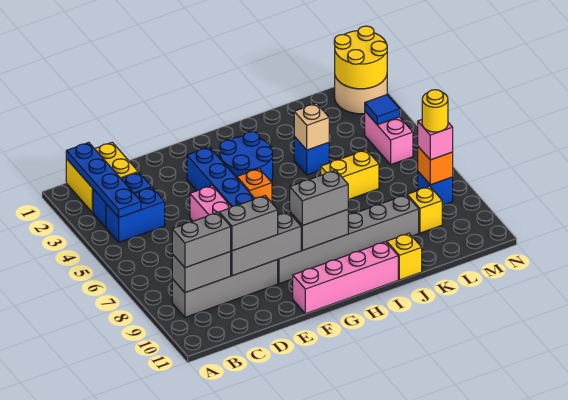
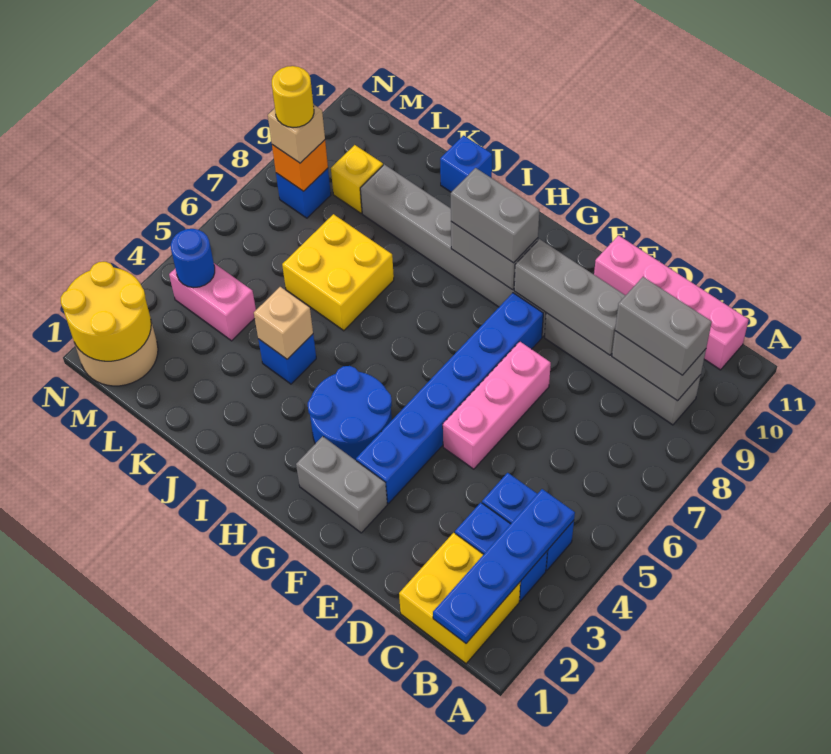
grey 1x2 brick [219,196,278,251] -> grey 1x2 brick moved to [296,436,387,533]
pink 1x4 brick [293,242,398,314] -> pink 1x4 brick moved to [594,235,749,370]
orange 1x1 brick [237,169,272,203] -> none
yellow 1x2 brick [320,150,379,200] -> yellow 2x2 brick [282,214,394,331]
yellow 1x1 brick [387,233,422,280] -> blue 1x1 brick [440,135,492,192]
pink 1x2 brick [365,112,413,164] -> pink 1x2 brick turned to [169,263,256,341]
blue 1x1 tile [365,95,400,125] -> blue 1x1 round brick [171,229,215,288]
pink 1x1 brick [418,120,453,160] -> tan 1x1 brick [268,104,325,163]

